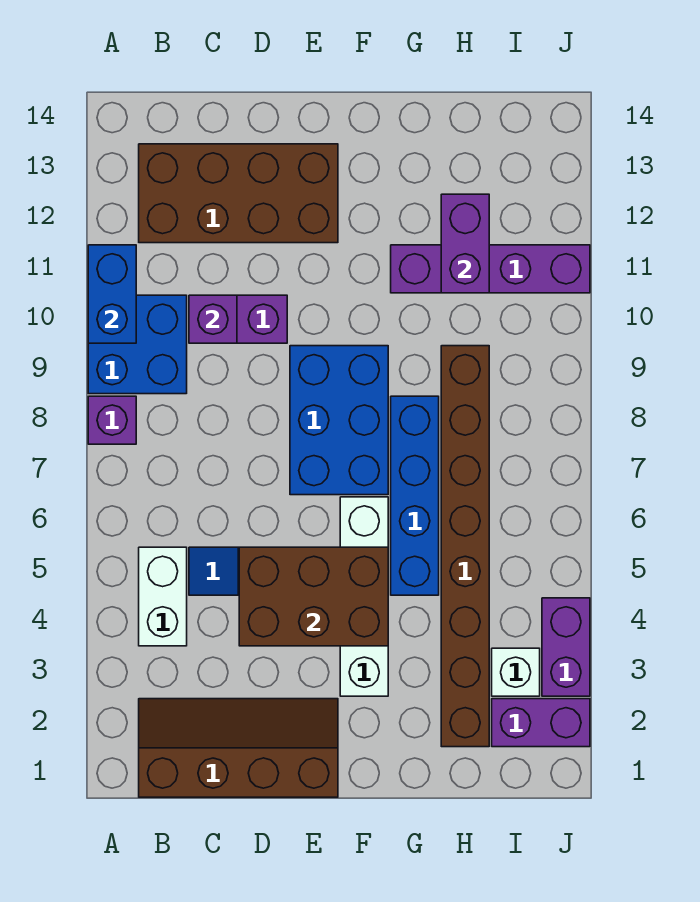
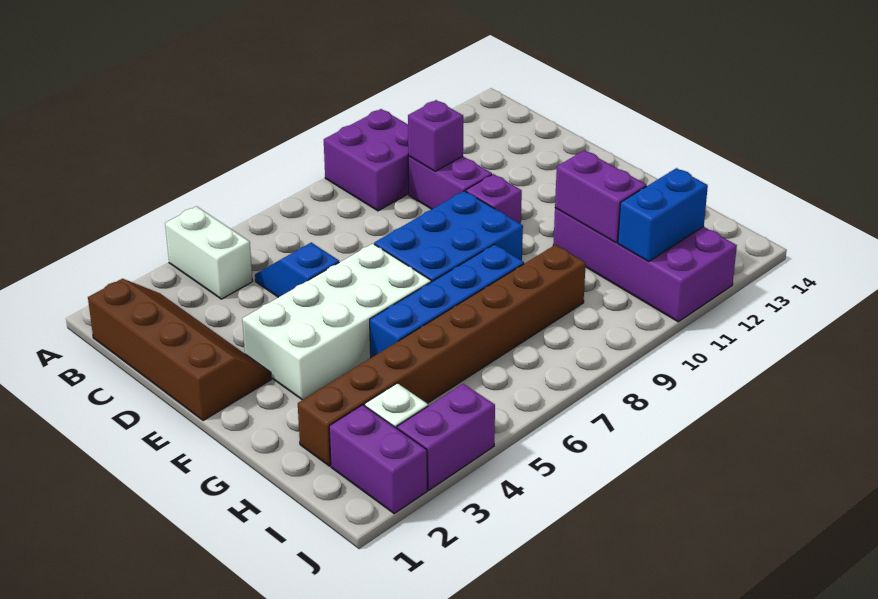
purple 1x1 brick [88,396,136,444] -> purple 1x1 brick moved to [466,174,522,224]
blue 2x2 brick [88,295,187,394] -> purple 2x2 brick [324,109,409,211]
blue 1x2 brick [88,245,136,343] -> blue 1x2 brick moved to [618,168,708,262]
white 1x2 brick [139,547,187,646] -> white 1x2 brick turned to [165,206,253,299]
brown 2x4 brick [139,144,338,243] -> none
brown 2x3 brick [239,547,388,646] -> none
white 1x4 brick [340,497,388,696] -> white 2x4 brick [242,243,431,400]
purple 1x4 brick [391,245,590,293] -> purple 2x4 brick [553,208,737,322]
purple 1x2 brick [441,194,489,293] -> purple 1x2 brick turned to [555,150,647,243]

